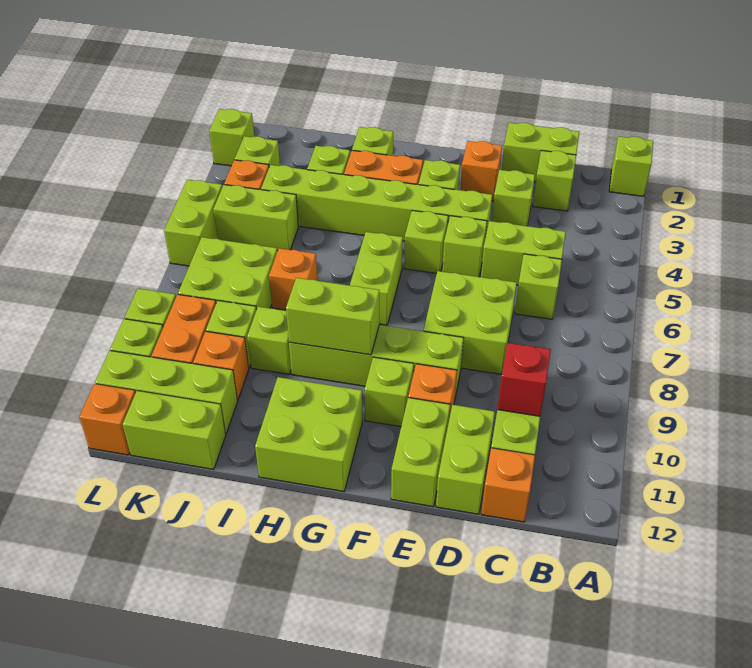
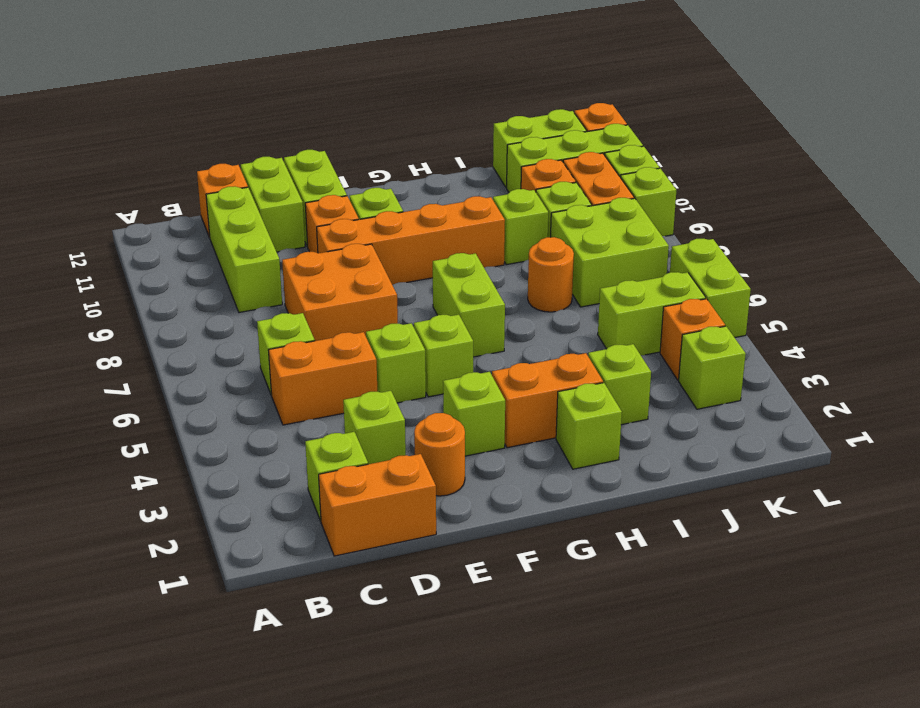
lime 1x1 brick [609,136,653,196] -> none
lime 1x2 brick [502,123,579,182] -> orange 1x2 brick [319,454,436,556]
lime 1x2 brick [481,221,566,285] -> orange 1x2 brick [269,332,377,425]
red 1x1 brick [497,343,551,416] -> none
lime 2x2 brick [424,271,517,374] -> orange 2x2 brick [282,244,398,341]
orange 1x1 brick [460,141,502,201] -> orange 1x1 round brick [414,413,465,496]
lime 1x6 brick [261,165,492,241] -> none
lime 1x4 brick [289,325,464,397] -> orange 1x4 brick [317,196,505,285]
lime 1x2 brick [286,278,379,355] -> none
lime 2x2 brick [255,377,362,491] -> none
orange 1x1 brick [269,248,317,310] -> orange 1x1 round brick [528,237,574,312]
lime 1x1 brick [209,109,254,166] -> none

